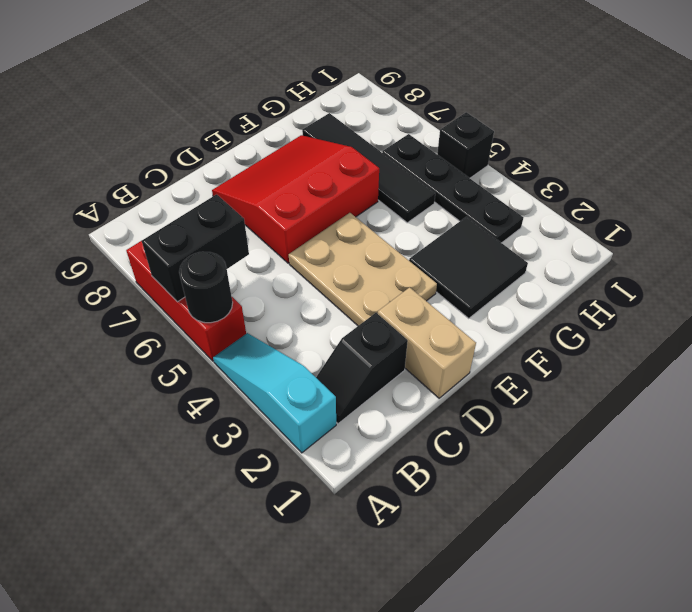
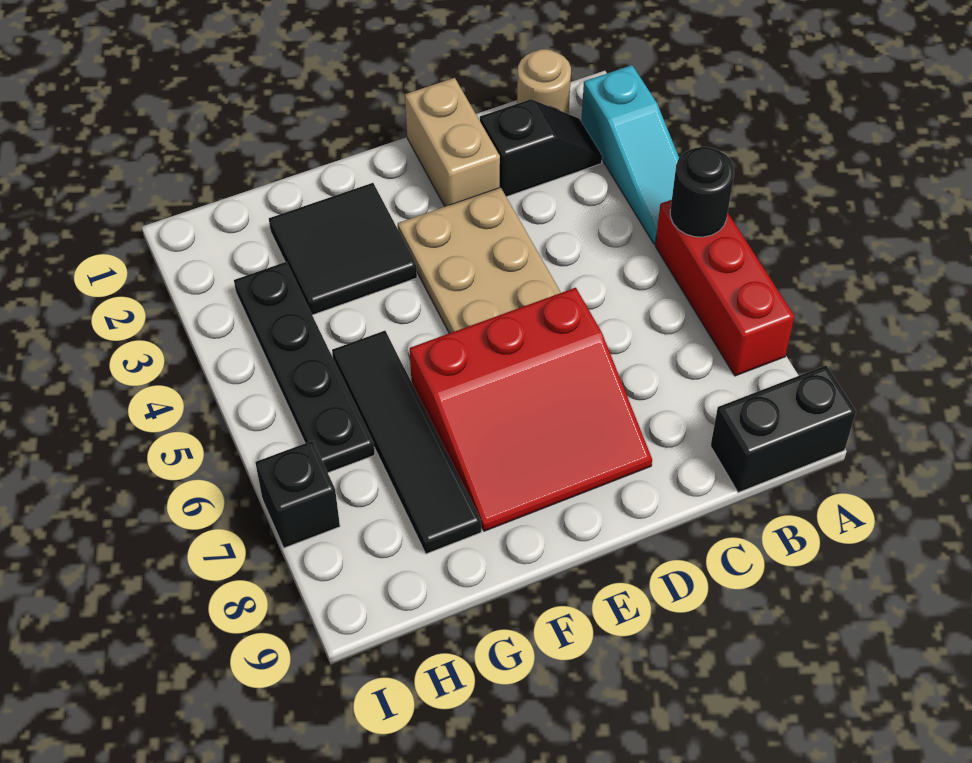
black 1x2 brick [142,194,249,302] -> black 1x2 brick moved to [711,365,856,493]
none -> tan 1x1 round brick [517,49,571,114]
black 1x1 brick [437,112,494,178] -> black 1x1 brick moved to [255,441,340,548]

